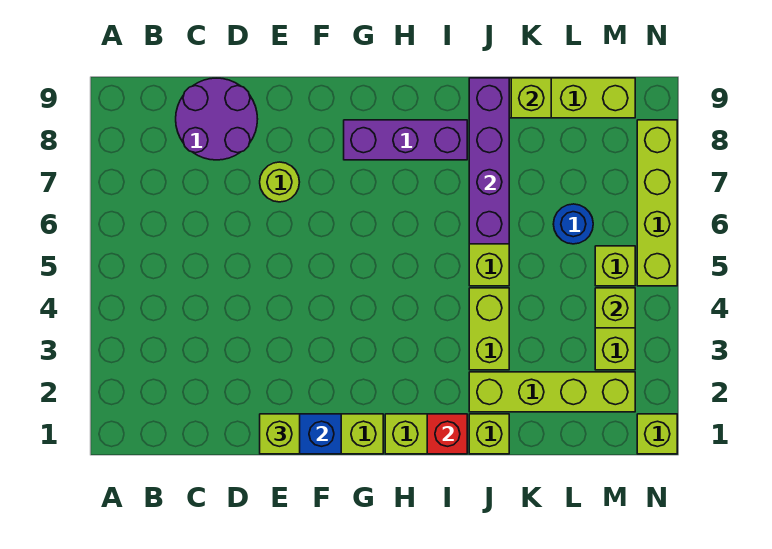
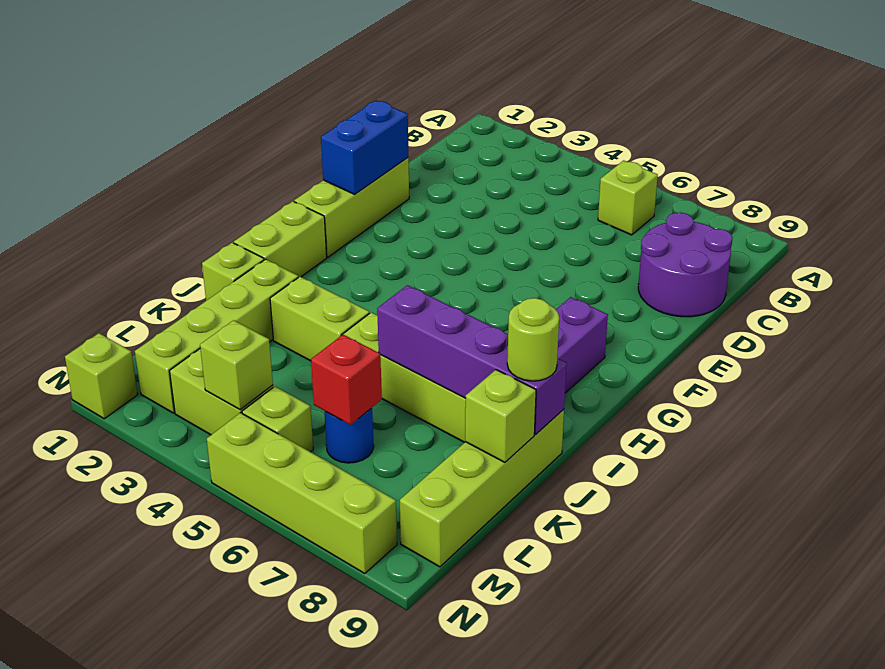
lime 1x1 brick [260,414,300,454] -> lime 1x1 brick moved to [598,160,658,235]
lime 1x1 round brick [260,162,299,202] -> lime 1x1 round brick moved to [507,298,559,381]
red 1x1 brick [427,414,467,454] -> red 1x1 brick moved to [311,335,382,425]

